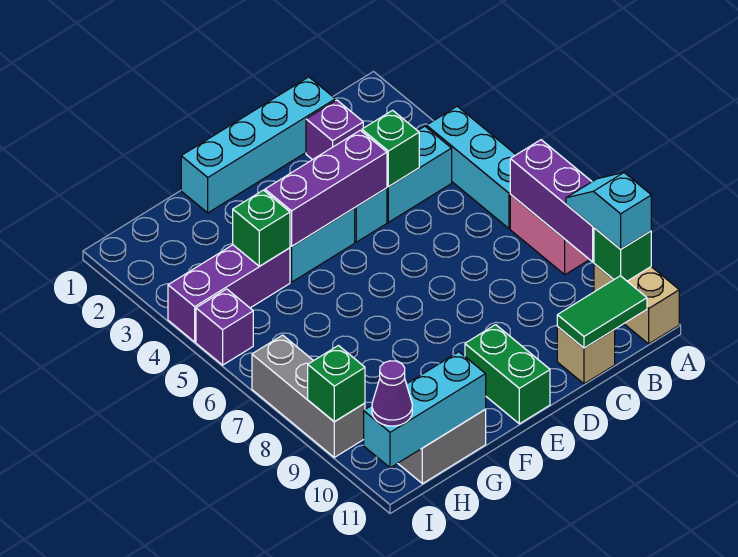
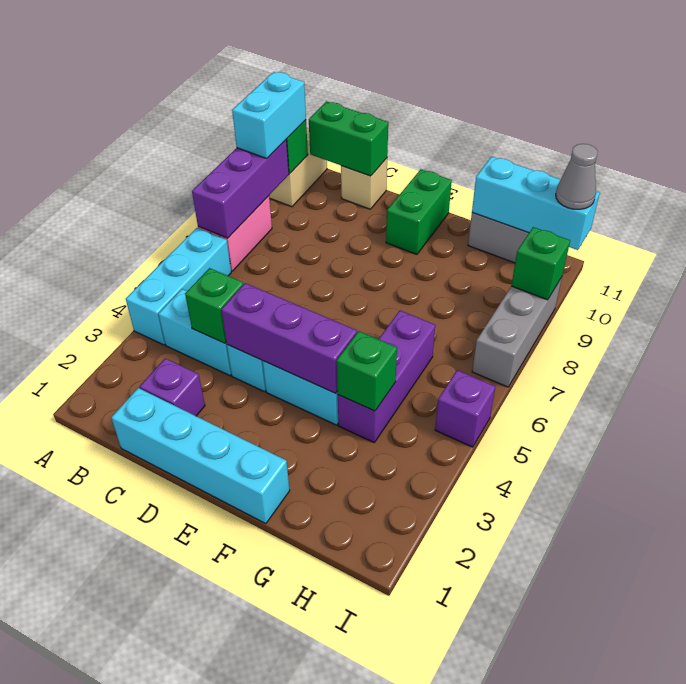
cyan 1x2 slope [566,173,651,249] -> cyan 1x2 brick [232,72,306,158]
green 1x2 tile [557,276,647,348] -> green 1x2 brick [309,101,388,176]
purple 1x3 brick [168,245,290,342] -> purple 1x3 brick turned to [338,311,435,442]
purple 1x1 cone [372,361,412,426] -> grey 1x1 cone [556,144,598,209]

